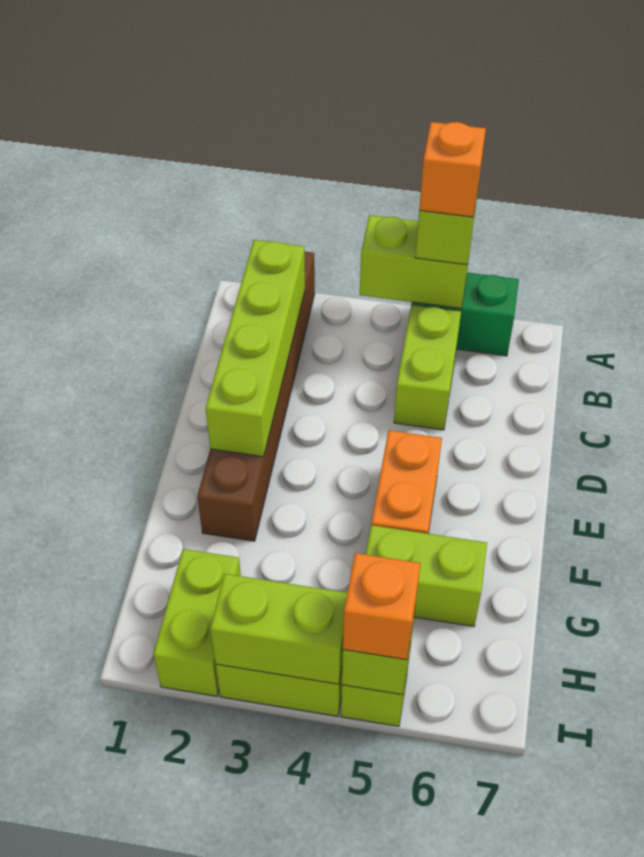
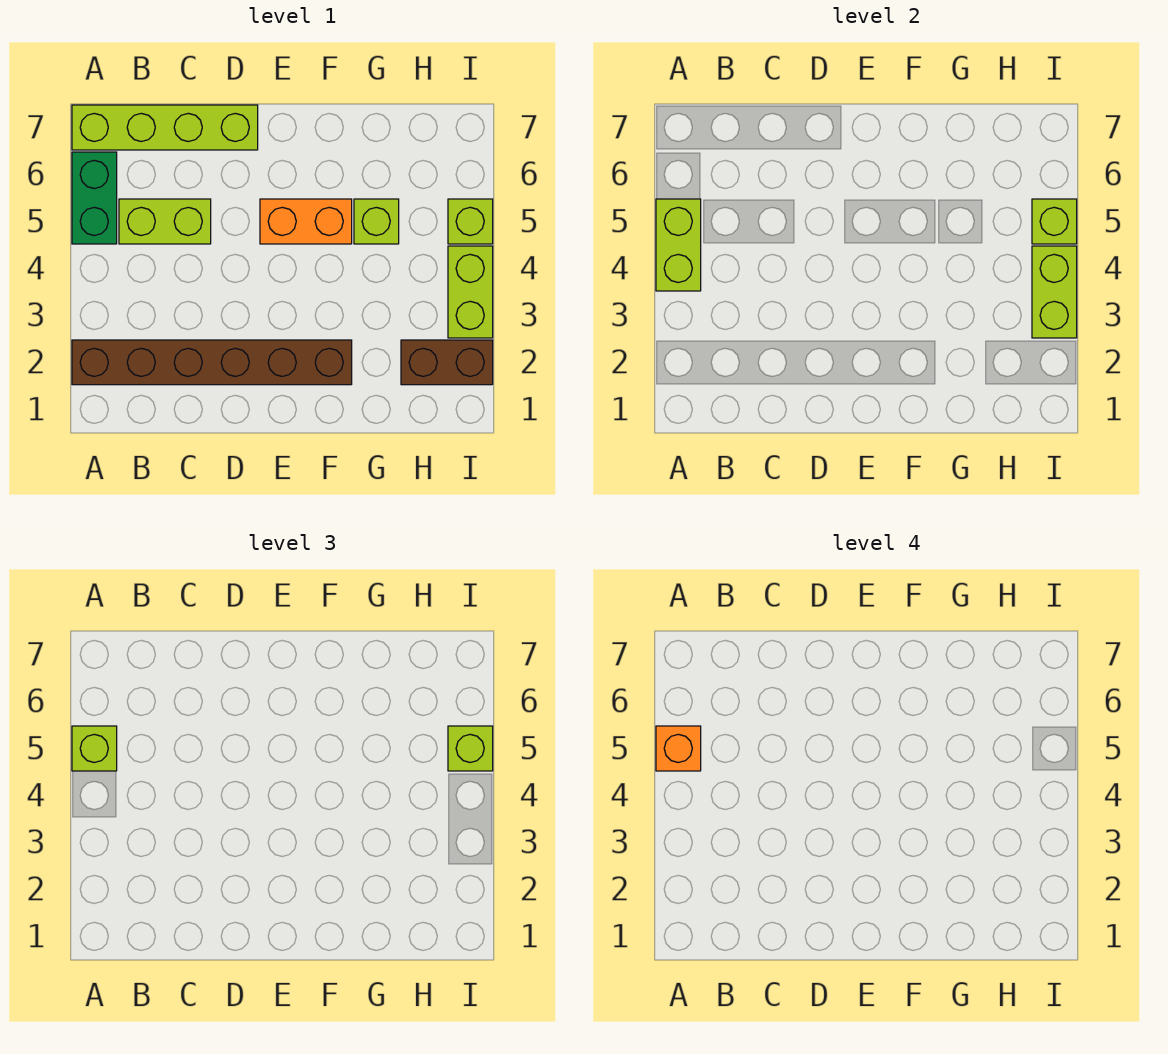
lime 1x4 brick [205,240,305,457] -> lime 1x4 brick moved to [72,105,258,150]
lime 1x2 brick [366,525,487,627] -> lime 1x1 brick [354,199,399,244]
lime 1x2 brick [153,549,241,696] -> brown 1x2 brick [401,340,493,385]
orange 1x1 brick [343,553,420,660] -> lime 1x1 brick [448,726,493,771]

